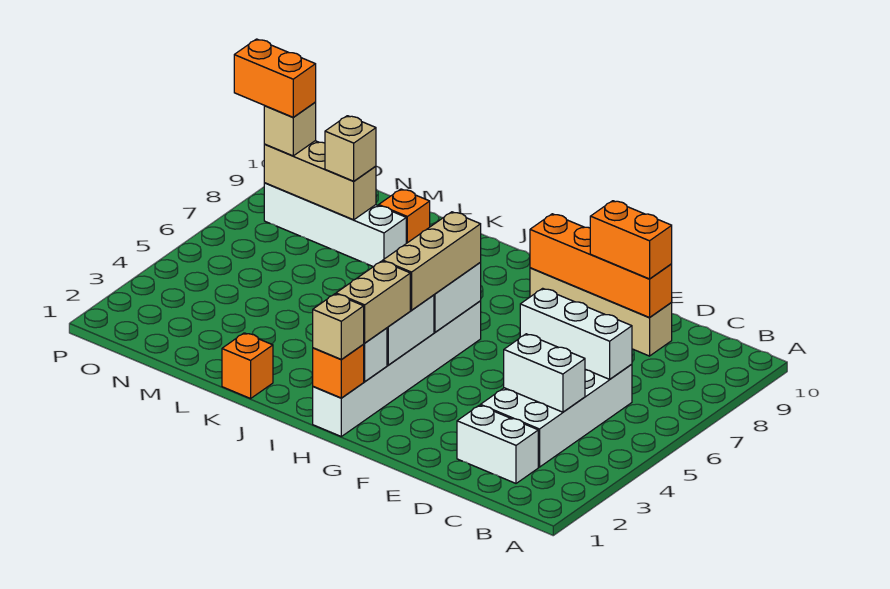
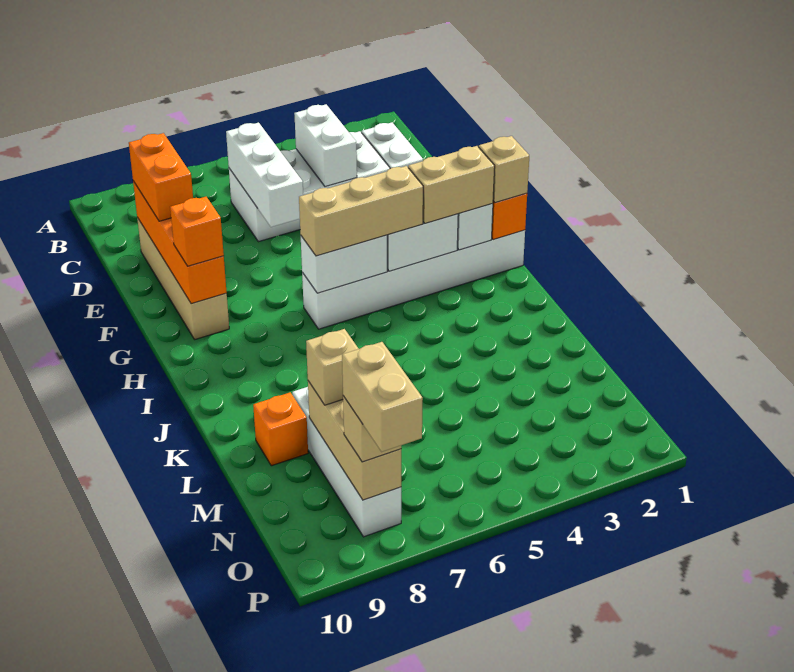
orange 1x1 brick [222,333,273,399] -> orange 1x1 brick moved to [170,197,224,266]
orange 1x2 brick [234,39,316,117] -> tan 1x2 brick [342,342,423,452]

